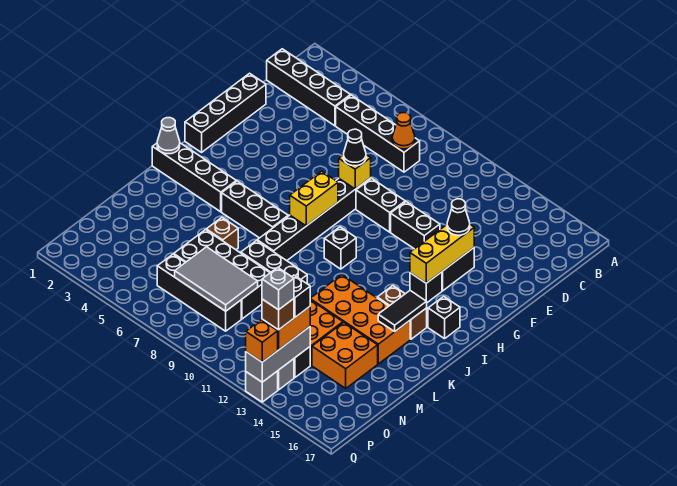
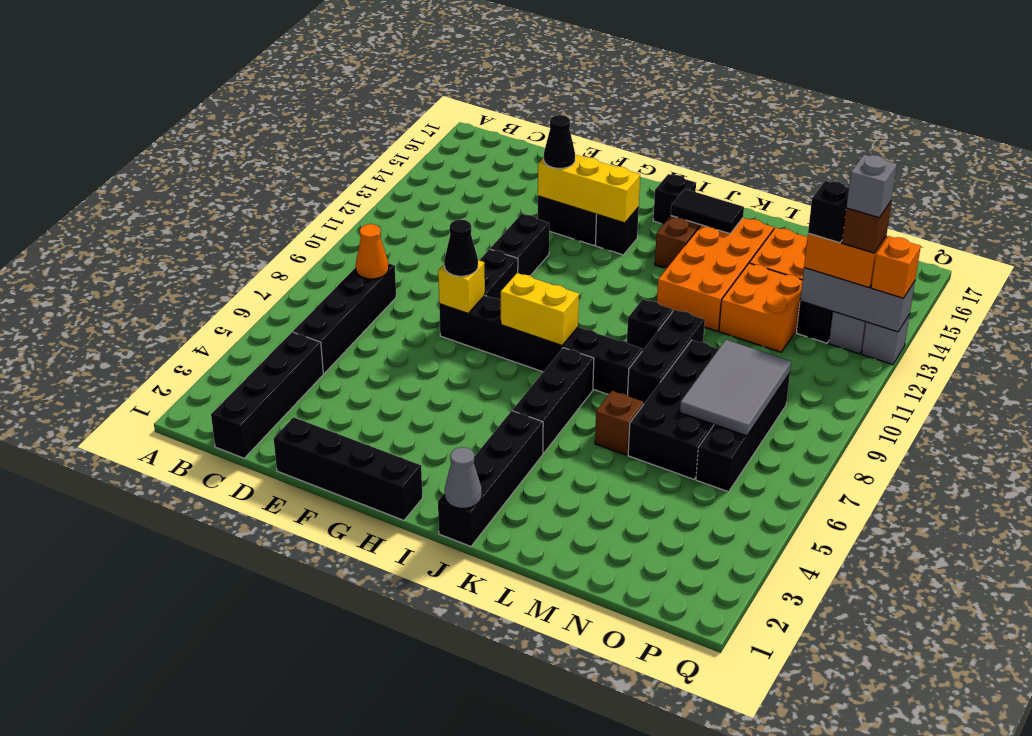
black 1x1 brick [324,227,356,269] -> black 1x1 brick moved to [627,299,673,351]

